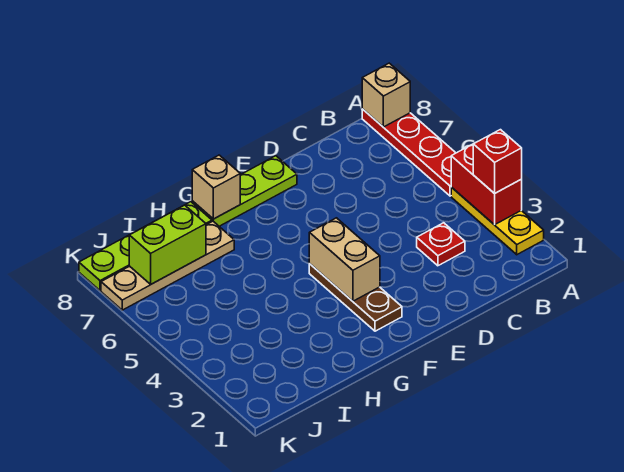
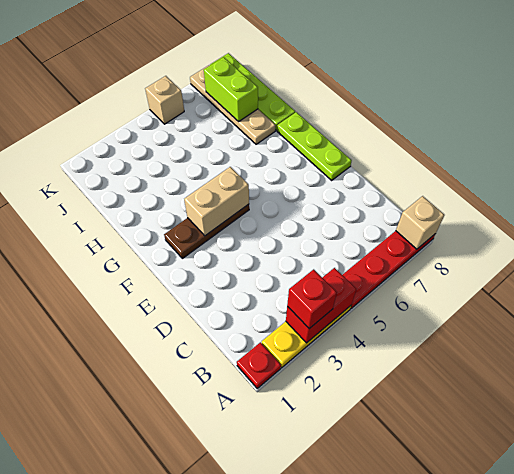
red 1x1 plate [417,223,465,266] -> red 1x1 plate moved to [237,342,281,388]
tan 1x1 brick [192,155,240,219] -> tan 1x1 brick moved to [145,76,184,124]

